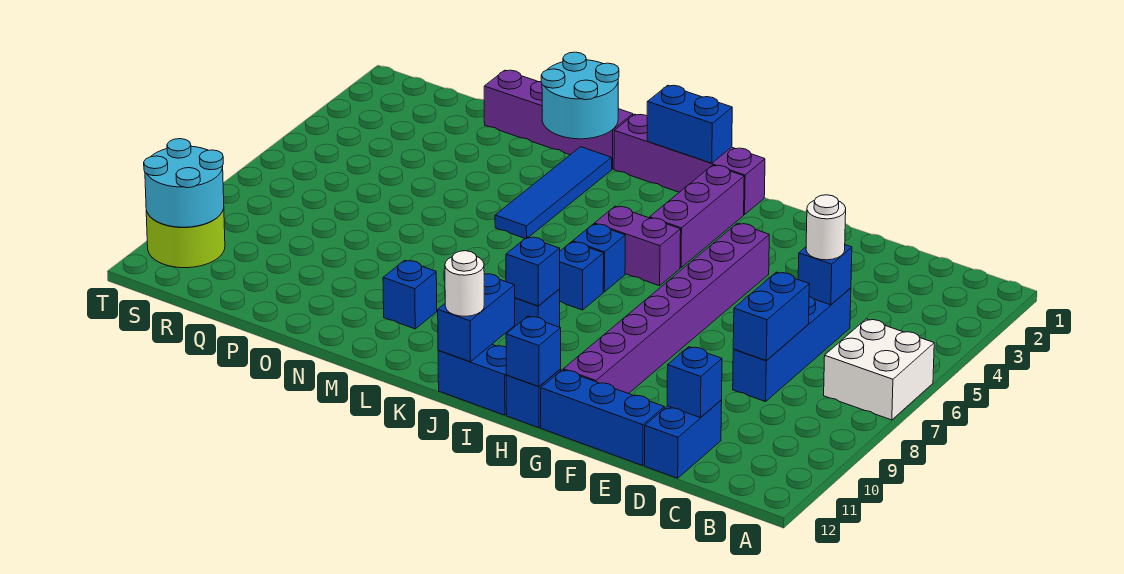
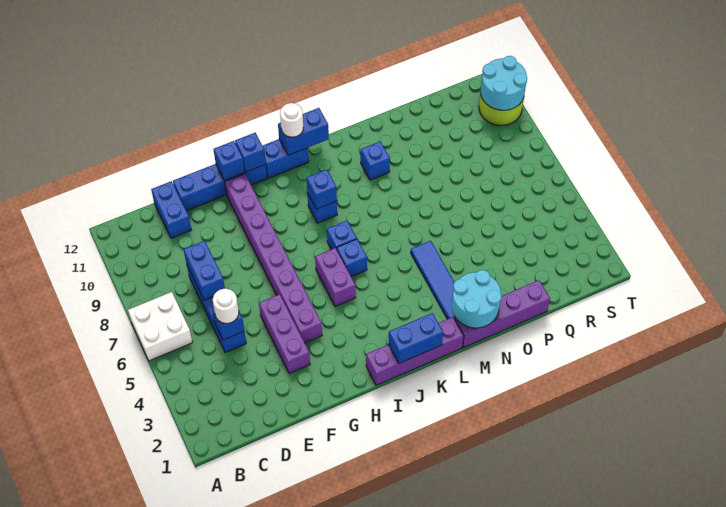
blue 1x1 brick [667,347,722,417] -> blue 1x1 brick moved to [214,141,245,180]
purple 1x3 brick [650,165,744,268] -> purple 1x3 brick moved to [259,294,310,374]
purple 1x2 brick [595,206,681,286] -> purple 1x2 brick turned to [315,248,356,307]
blue 1x2 brick [438,274,515,362] -> blue 1x2 brick turned to [278,108,329,155]

